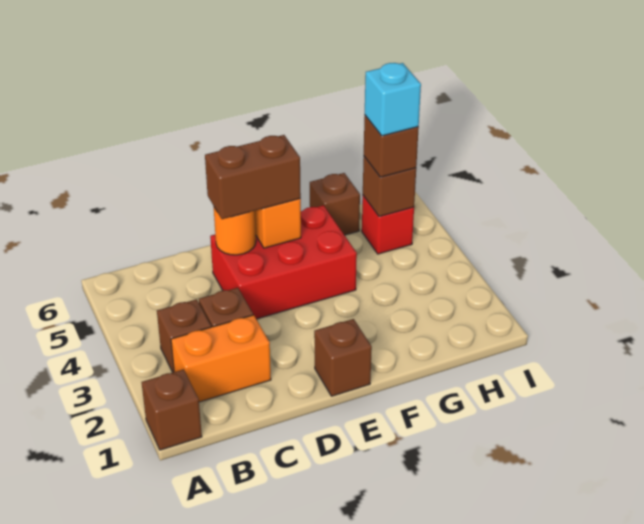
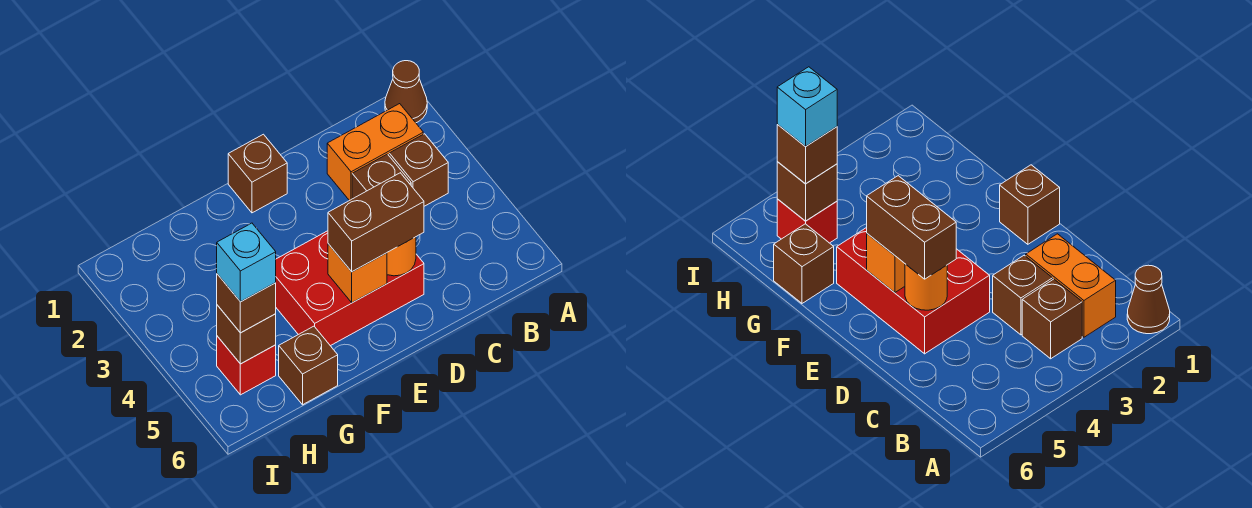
brown 1x1 brick [142,369,202,450] -> brown 1x1 cone [385,61,427,123]

